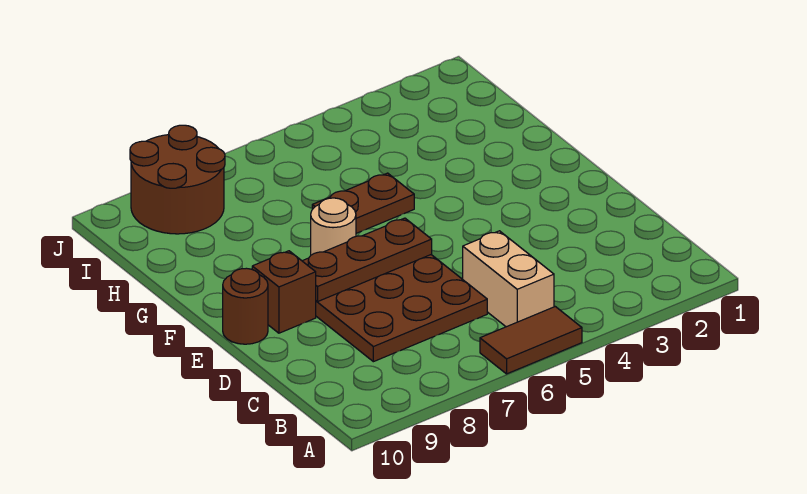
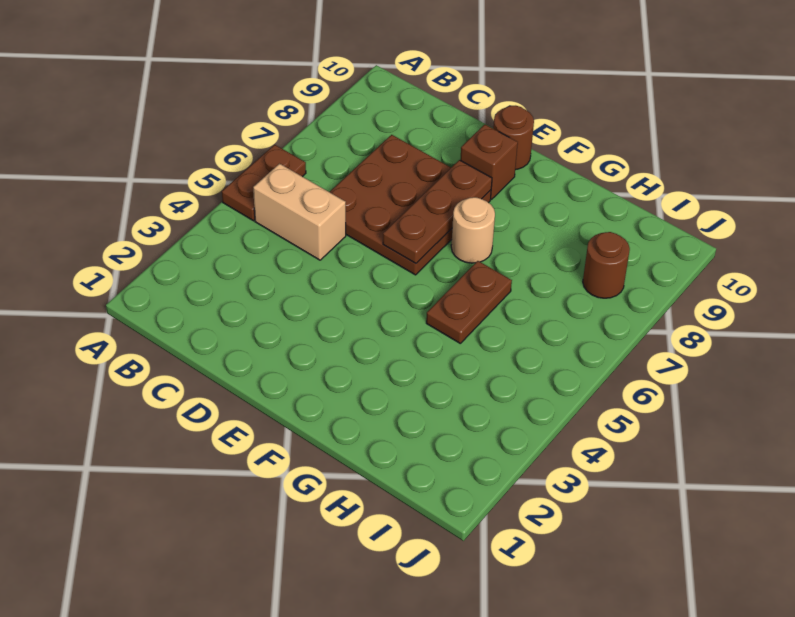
brown 1x2 tile [480,307,582,374] -> brown 1x2 plate [222,145,306,221]
brown 2x2 round brick [130,125,225,234] -> brown 1x1 round brick [583,232,630,298]

